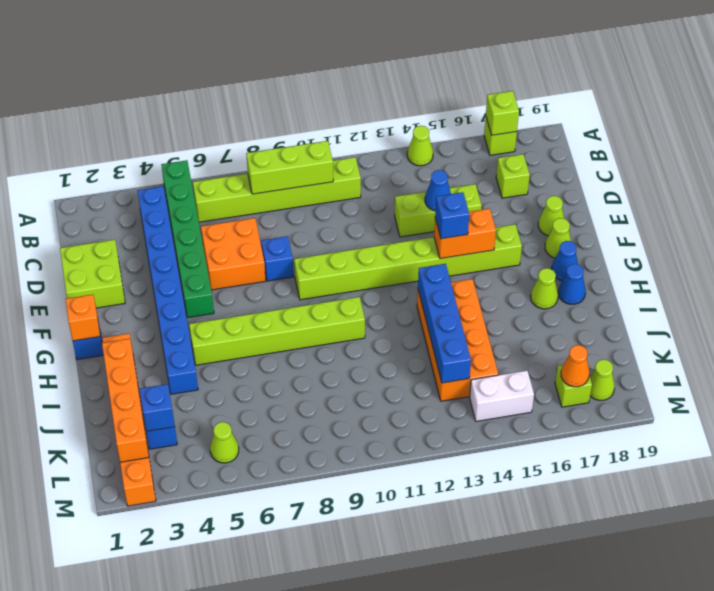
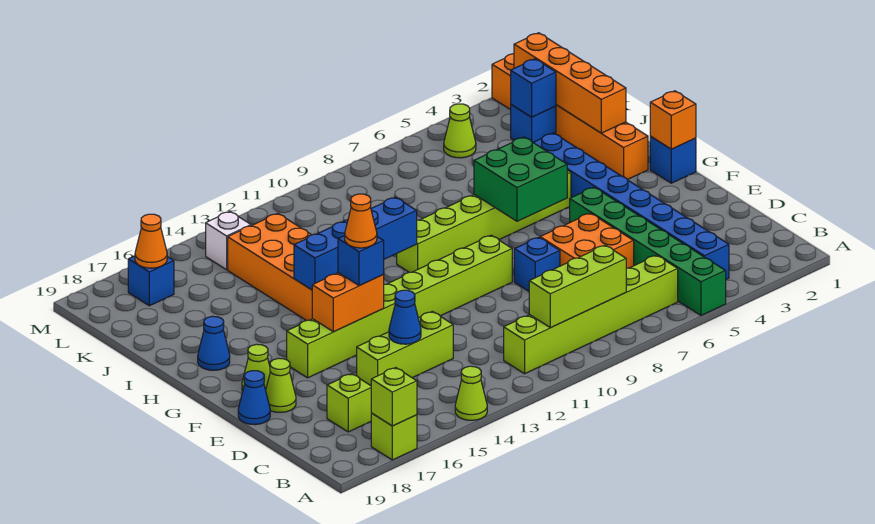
lime 2x2 brick [60,240,125,308] -> none
none -> orange 1x1 cone [345,194,377,248]
none -> green 2x2 brick [474,137,567,221]
blue 1x1 cone [552,241,578,281] -> blue 1x1 cone moved to [238,371,270,425]
blue 1x4 brick [418,264,471,383] -> blue 1x4 brick turned to [294,197,417,290]
lime 1x1 cone [531,268,558,309] -> none
white 1x2 brick [470,371,534,421] -> white 1x1 brick [206,211,251,270]
lime 1x1 brick [555,365,592,407] -> blue 1x1 brick [128,256,174,306]
lime 1x1 cone [590,360,615,400] -> none

